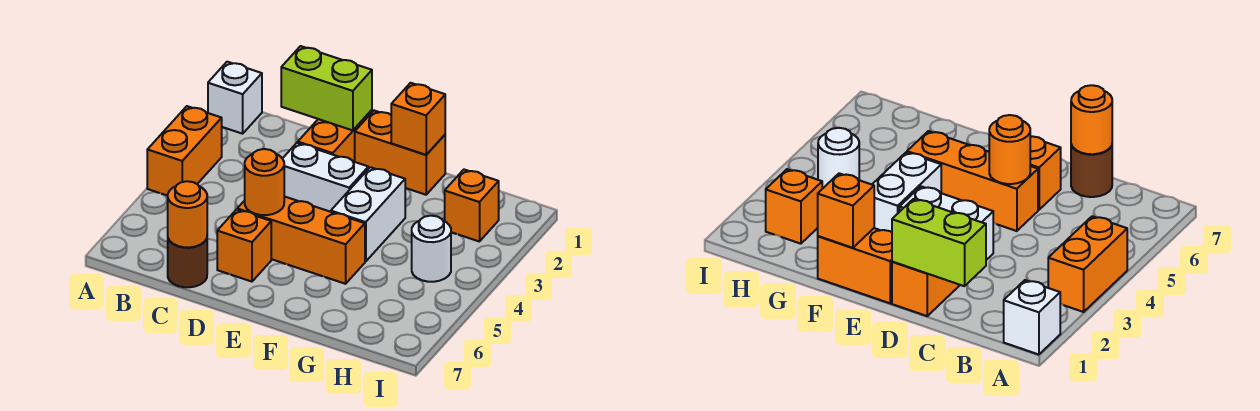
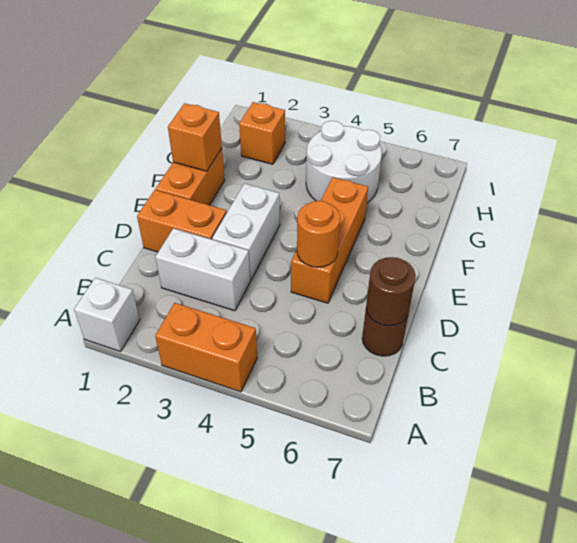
lime 1x2 brick [281,46,372,130] -> none
orange 1x1 round brick [168,181,207,247] -> brown 1x1 round brick [366,257,416,326]
orange 1x1 brick [217,210,271,282] -> none
white 1x2 brick [331,167,405,262] -> white 1x2 brick moved to [156,228,250,311]
white 1x1 round brick [412,216,451,282] -> white 2x2 round brick [306,121,382,203]

